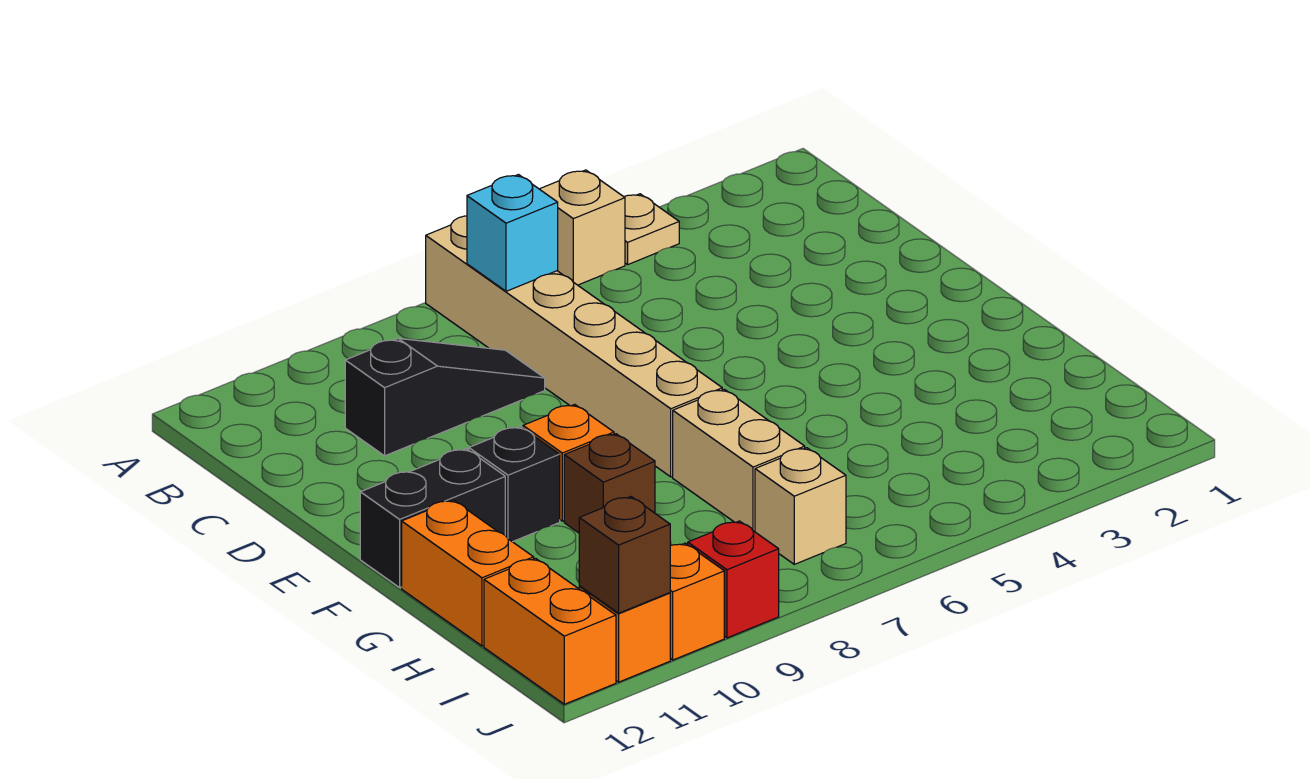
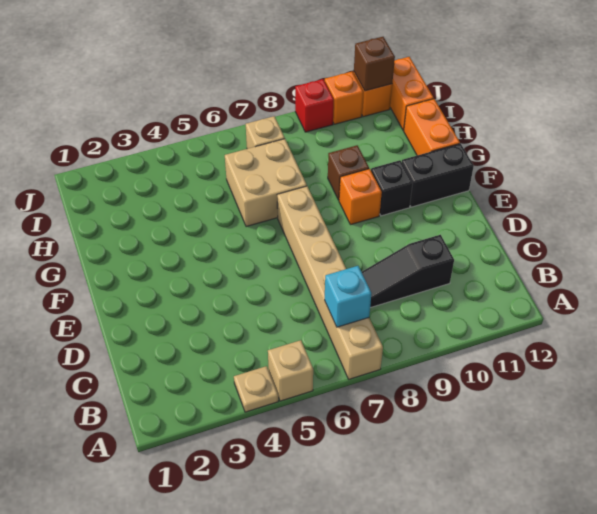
tan 1x2 brick [673,389,805,532] -> tan 2x2 brick [225,139,307,227]

